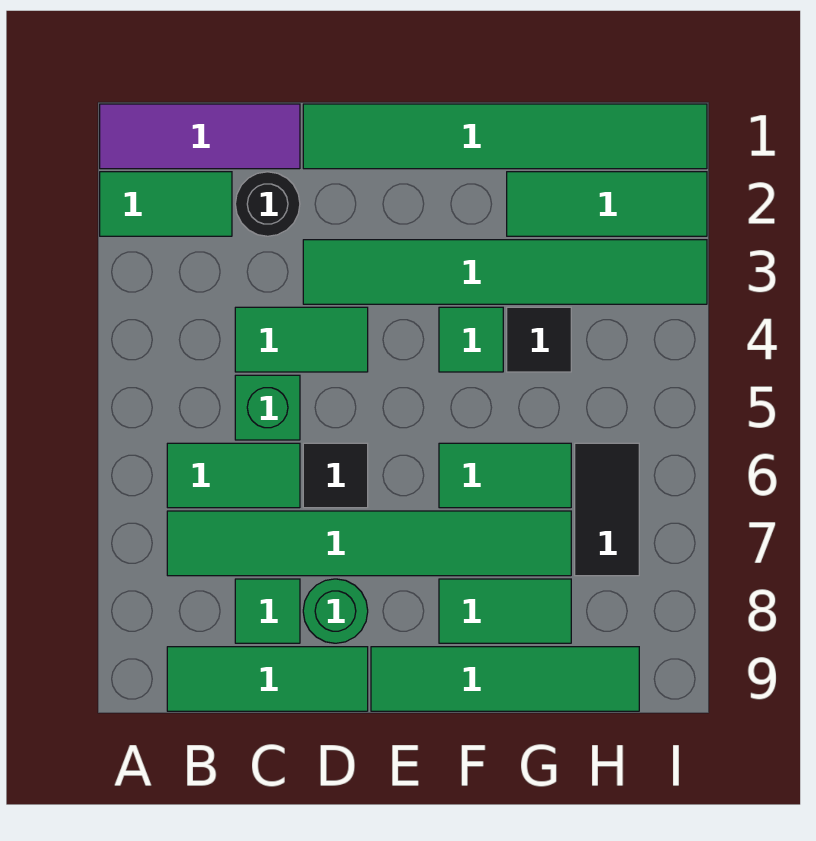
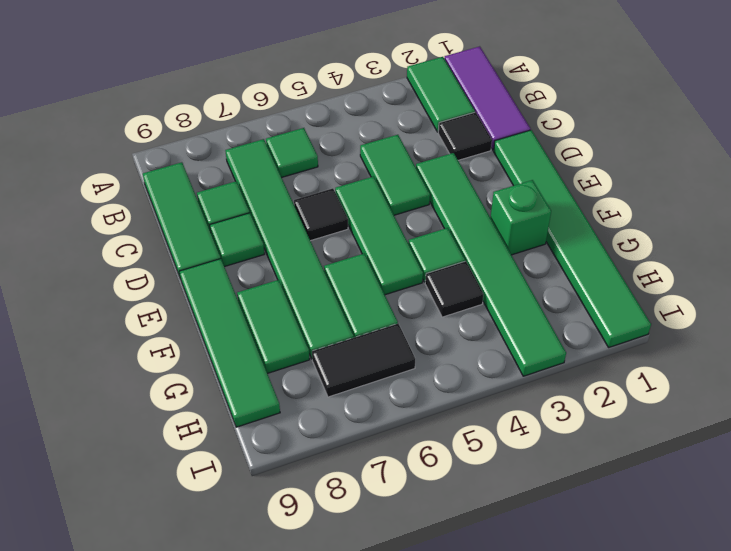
green 1x2 tile [167,443,300,508] -> green 1x1 tile [266,128,318,177]
black 1x1 round brick [235,172,300,236] -> black 1x1 tile [438,112,492,160]
green 1x1 brick [235,375,300,440] -> green 1x1 brick moved to [490,180,551,255]
green 1x1 round brick [303,579,368,643] -> green 1x1 tile [210,213,264,267]
green 1x3 tile [507,172,707,236] -> green 1x3 tile moved to [335,176,423,295]

